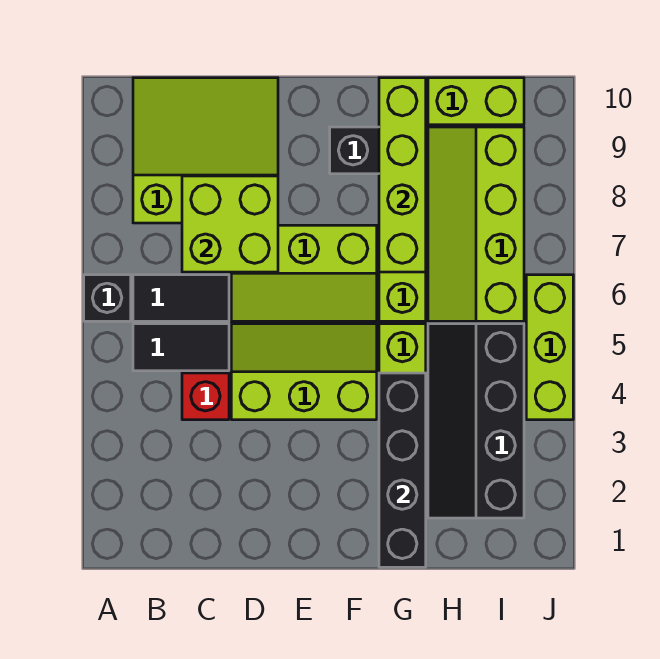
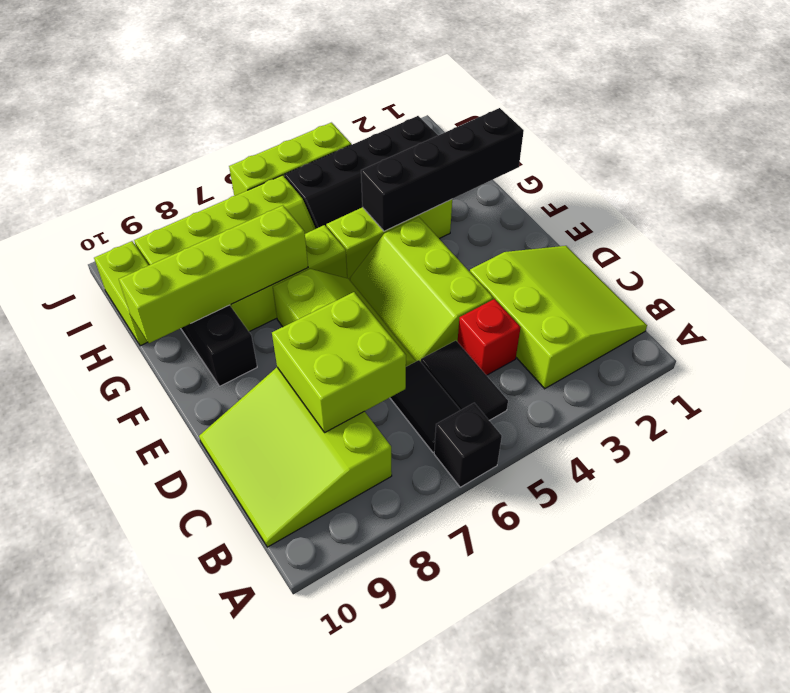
none -> lime 3x3 slope [470,246,647,389]

